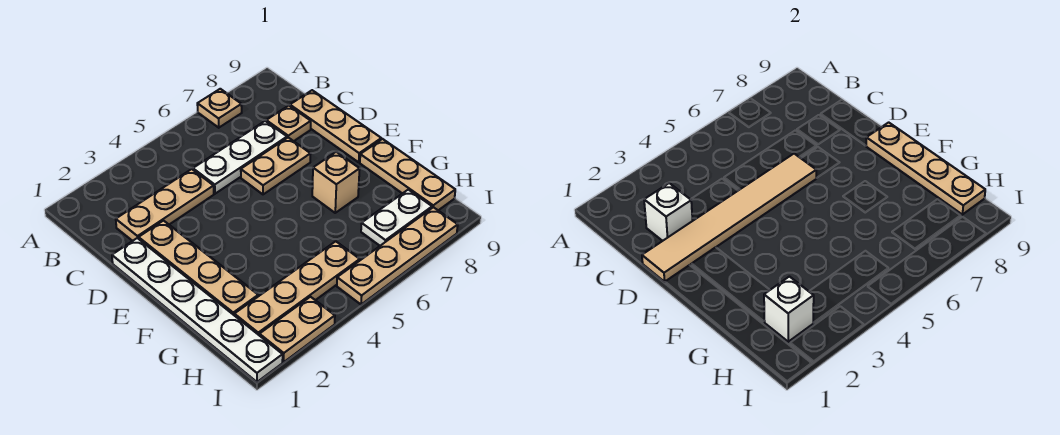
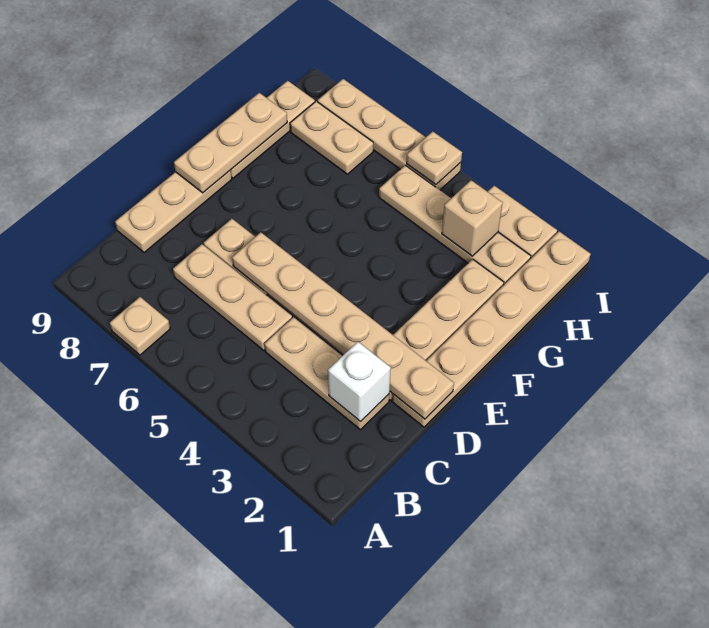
white 1x3 plate [193,121,287,194] -> tan 1x3 plate [173,244,292,350]
tan 1x1 plate [266,106,311,141] -> tan 1x1 plate moved to [407,131,462,185]
white 1x6 plate [112,238,283,382] -> tan 1x6 plate [392,232,591,427]
tan 1x6 tile [642,154,816,282] -> tan 1x6 plate [232,232,454,419]
tan 1x4 plate [866,122,985,214] -> tan 1x3 plate [174,93,287,193]
tan 1x1 brick [312,152,360,213] -> tan 1x1 brick moved to [442,180,503,256]
white 1x1 brick [764,277,814,342] -> none
white 1x2 plate [361,190,432,246] -> tan 1x2 plate [290,101,373,174]

